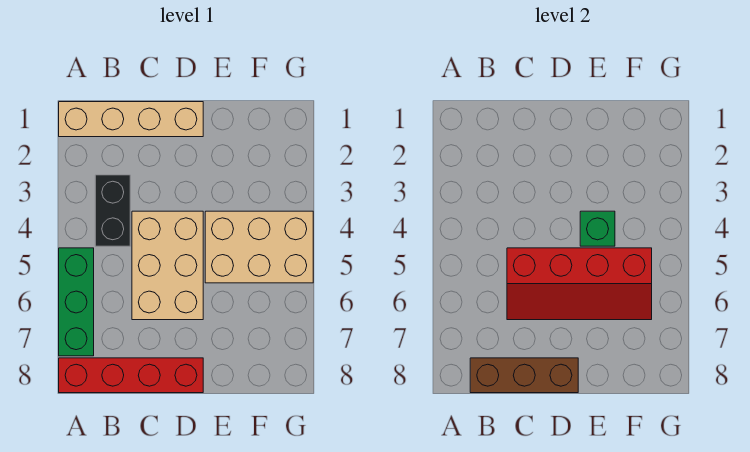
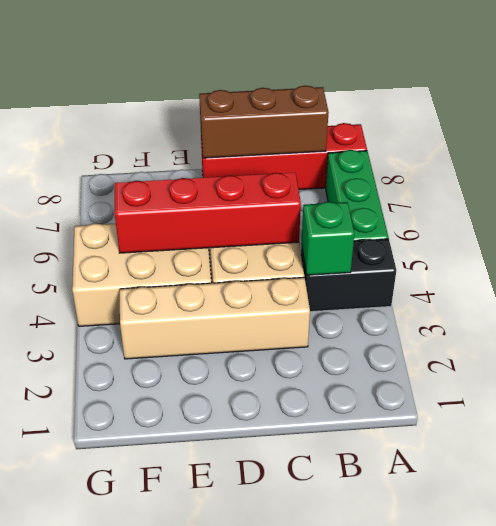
tan 1x4 brick [59,102,203,137] -> tan 1x4 brick moved to [120,277,310,359]
black 1x2 brick [95,175,130,246] -> black 1x2 brick turned to [301,239,396,312]
green 1x1 brick [580,211,615,246] -> green 1x1 brick moved to [301,202,354,275]

